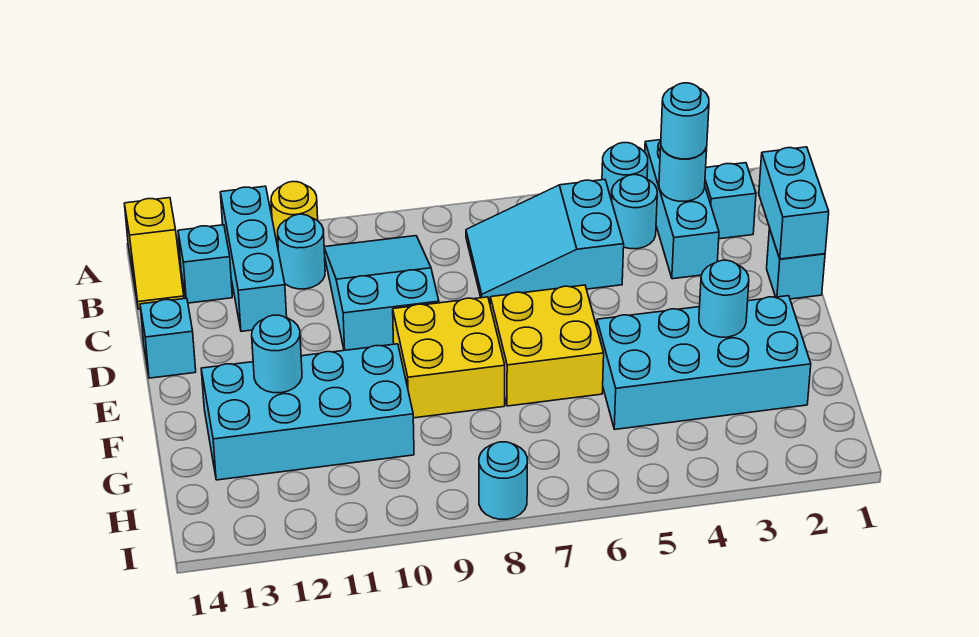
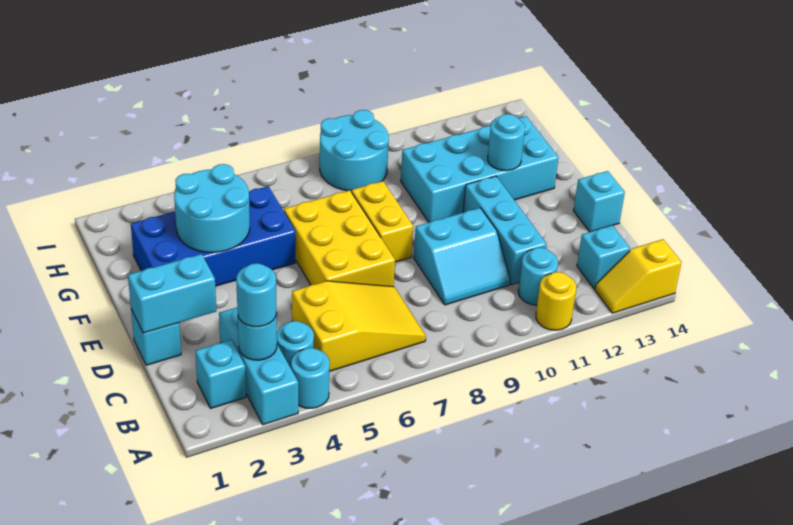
cyan 1x3 brick [220,186,287,331] -> cyan 1x3 brick moved to [463,176,546,285]
yellow 1x2 slope [124,198,184,309] -> yellow 1x2 slope turned to [595,239,682,313]
cyan 2x3 slope [466,180,624,301] -> yellow 2x3 slope [292,281,426,371]
cyan 2x3 slope [324,236,439,350] -> cyan 2x2 slope [414,208,510,305]
cyan 1x2 brick [759,147,829,259] -> cyan 1x2 brick turned to [128,254,216,333]
yellow 2x2 brick [490,285,604,406] -> yellow 2x3 brick [284,190,395,287]
yellow 2x2 brick [393,297,505,418] -> yellow 1x2 brick [352,181,413,262]
cyan 2x4 brick [597,296,811,429] -> blue 2x4 brick [131,186,296,286]
cyan 1x1 round brick [699,260,749,337] -> cyan 2x2 round brick [174,164,250,252]
cyan 1x1 round brick [479,442,527,519] -> cyan 2x2 round brick [320,110,389,191]

